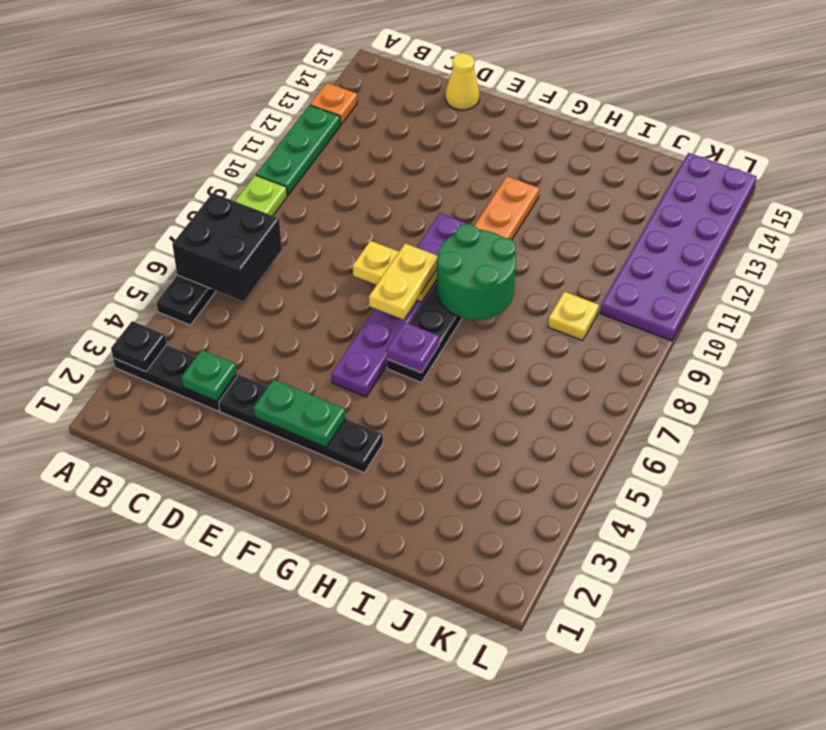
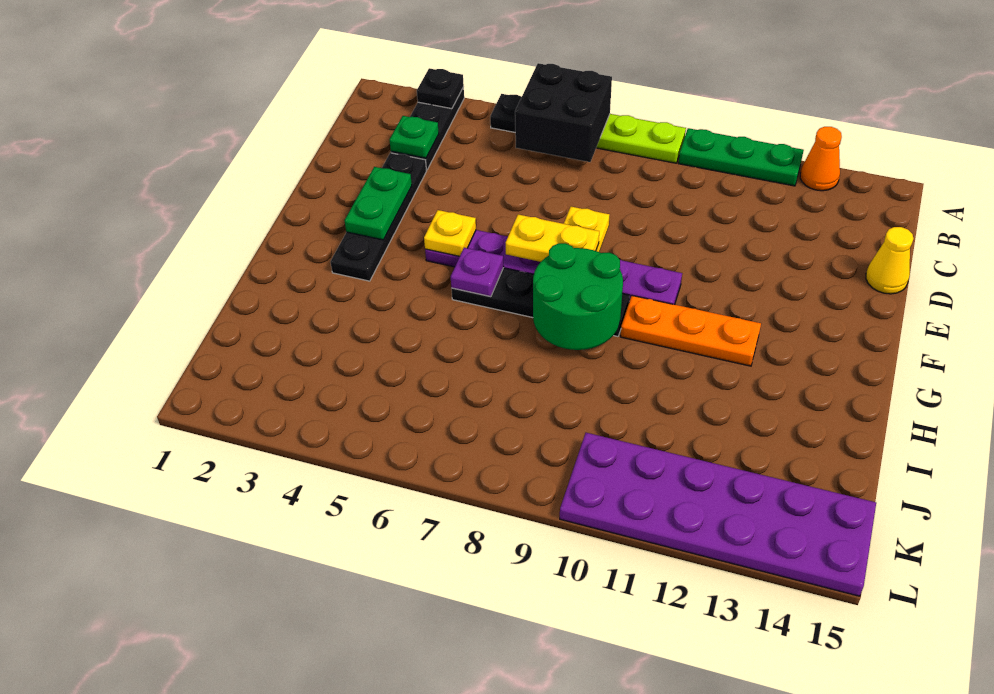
orange 1x1 plate [310,83,357,125] -> orange 1x1 cone [800,127,842,191]
yellow 1x1 plate [548,292,599,340] -> yellow 1x1 plate moved to [424,210,476,257]

